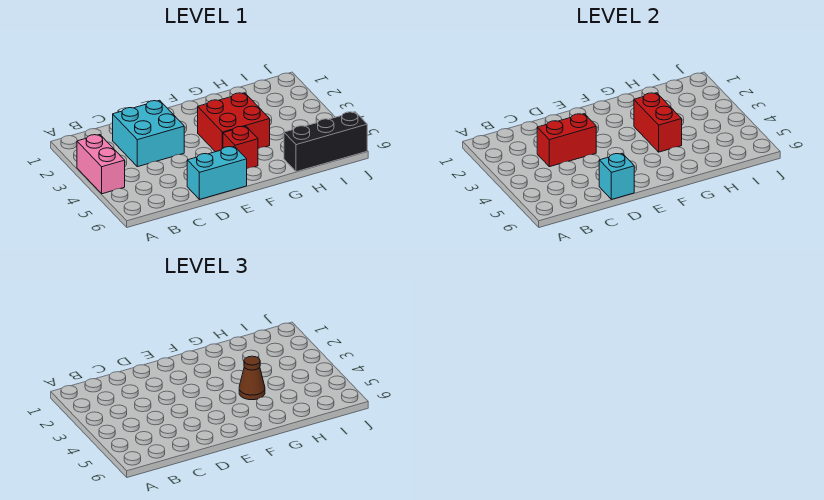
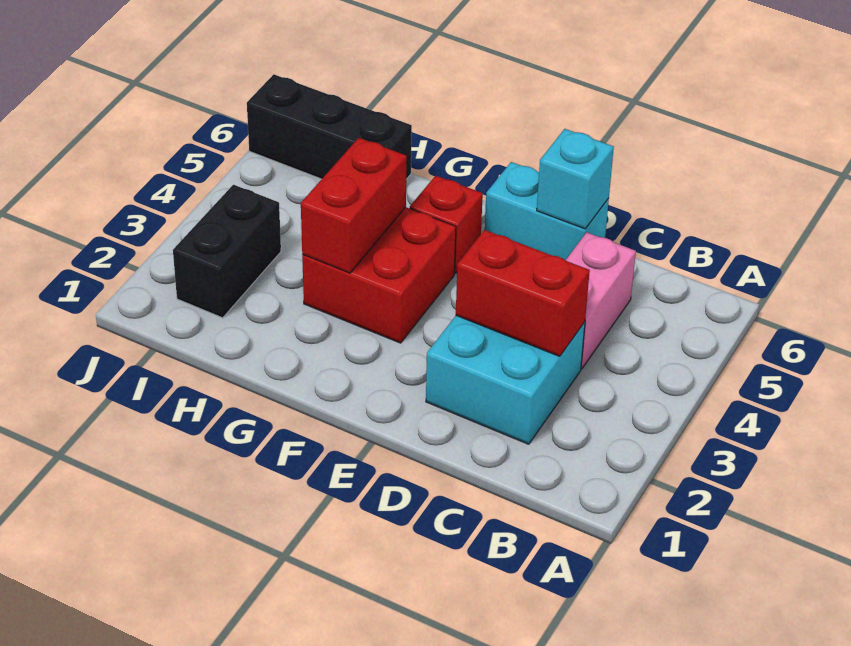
pink 1x2 brick [77,135,125,194] -> pink 1x2 brick moved to [565,232,636,369]
brown 1x1 cone [239,356,265,400] -> none
none -> black 1x2 brick [173,185,281,318]

